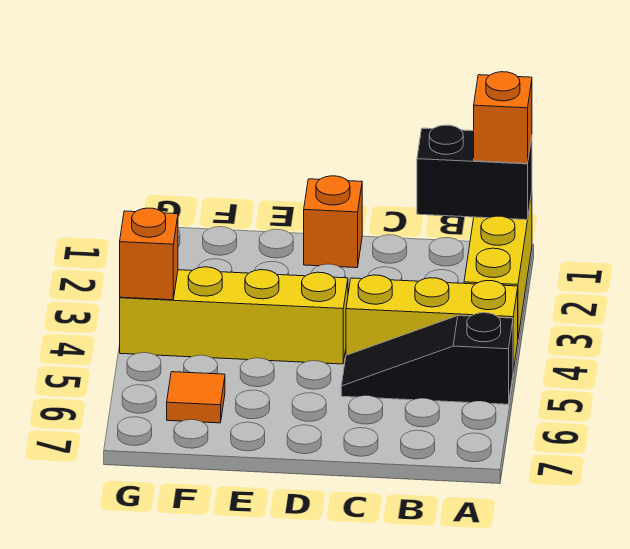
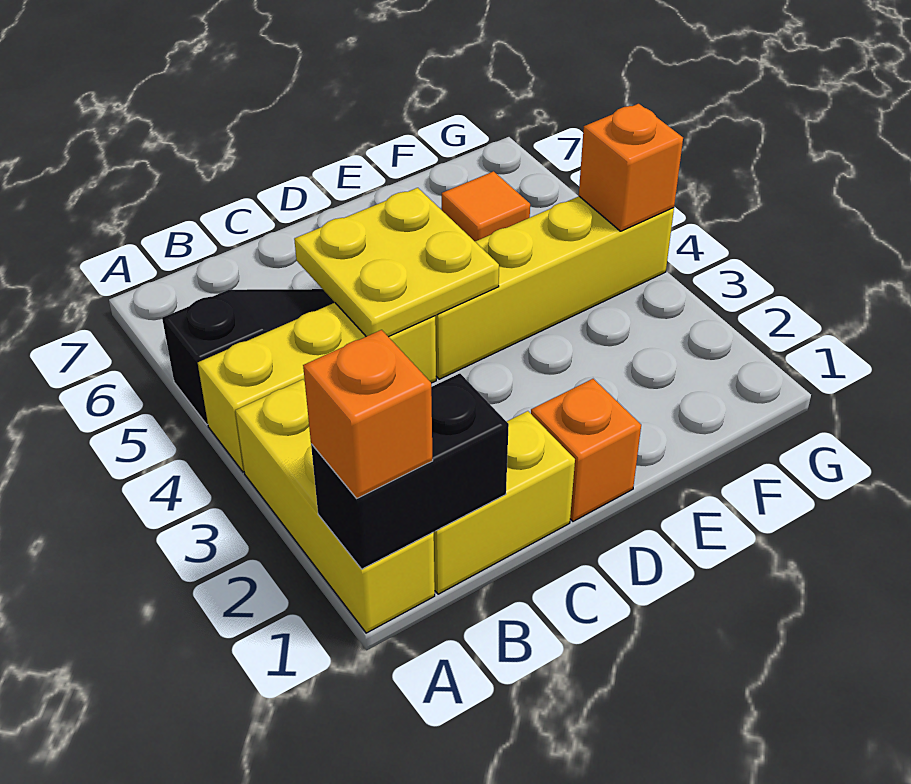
none -> yellow 1x2 brick [433,411,575,594]
none -> yellow 2x2 plate [294,188,499,337]

